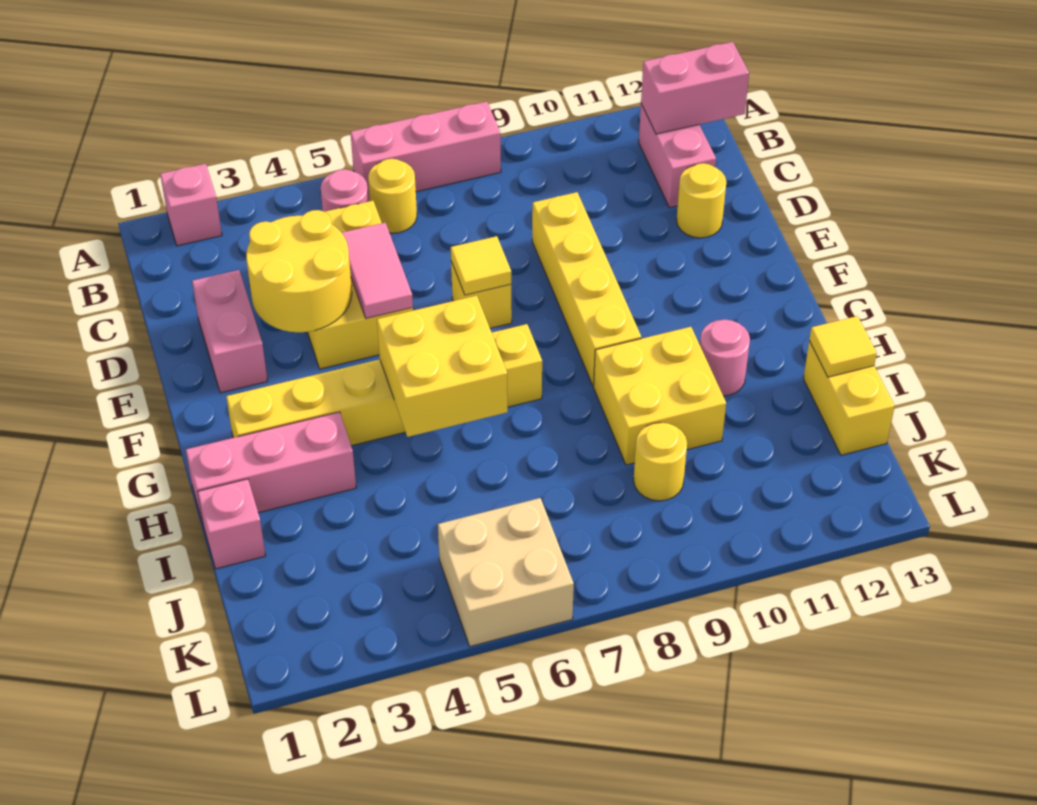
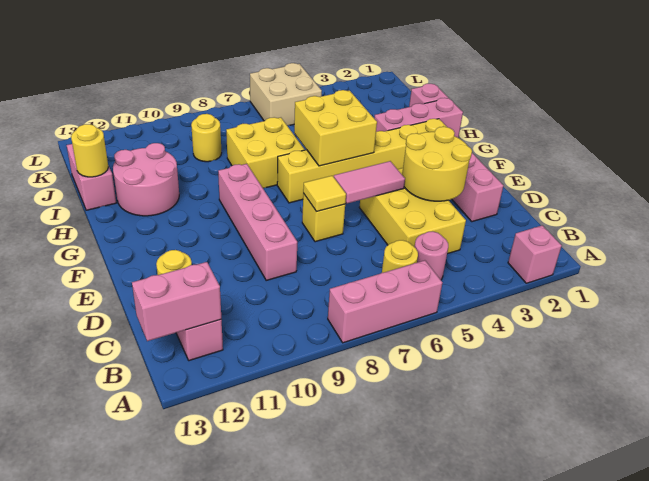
pink 1x2 tile [342,223,413,318] -> pink 1x2 tile turned to [334,161,405,203]
yellow 1x4 brick [532,192,641,386] -> pink 1x4 brick [218,164,297,280]
yellow 2x2 brick [594,327,726,465] -> yellow 2x2 brick moved to [226,117,305,188]
pink 1x1 round brick [700,320,750,396] -> pink 2x2 round brick [113,143,179,216]
yellow 1x2 brick [803,341,895,455] -> pink 1x2 brick [66,144,116,210]
yellow 1x1 tile [809,316,877,377] -> yellow 1x1 round brick [71,124,108,177]

